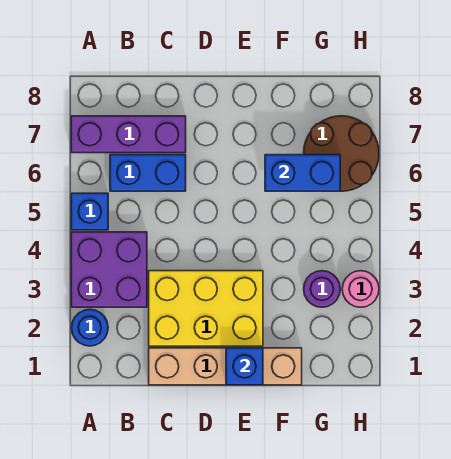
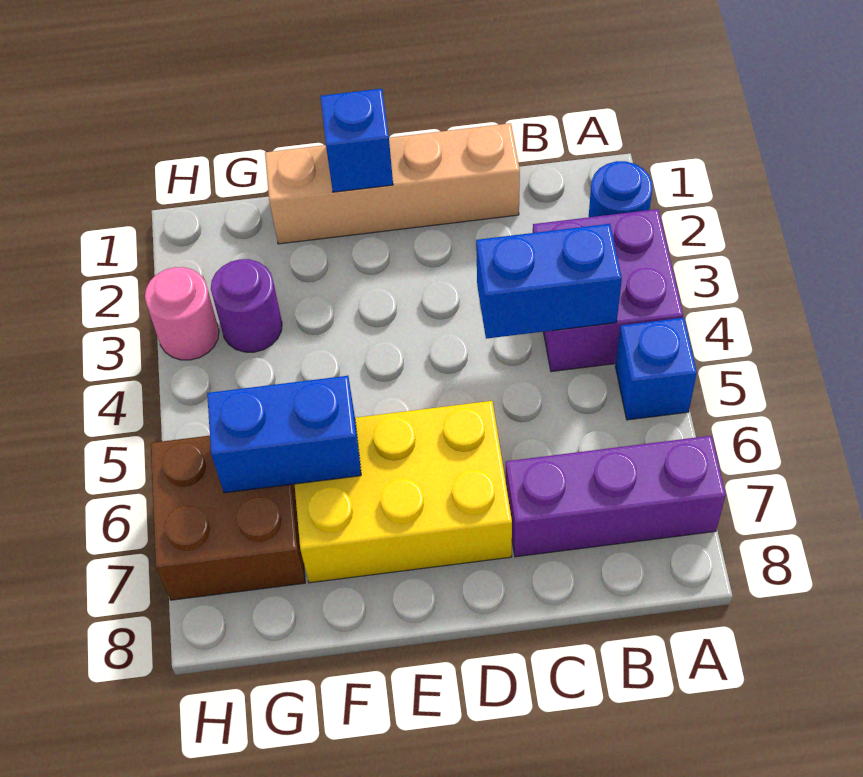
blue 1x2 brick [110,155,186,191] -> blue 1x2 brick moved to [476,224,622,339]
yellow 2x3 brick [149,271,263,346] -> yellow 2x3 brick moved to [294,401,512,583]
brown 2x2 round brick [304,116,379,191] -> brown 2x2 brick [151,436,305,600]

